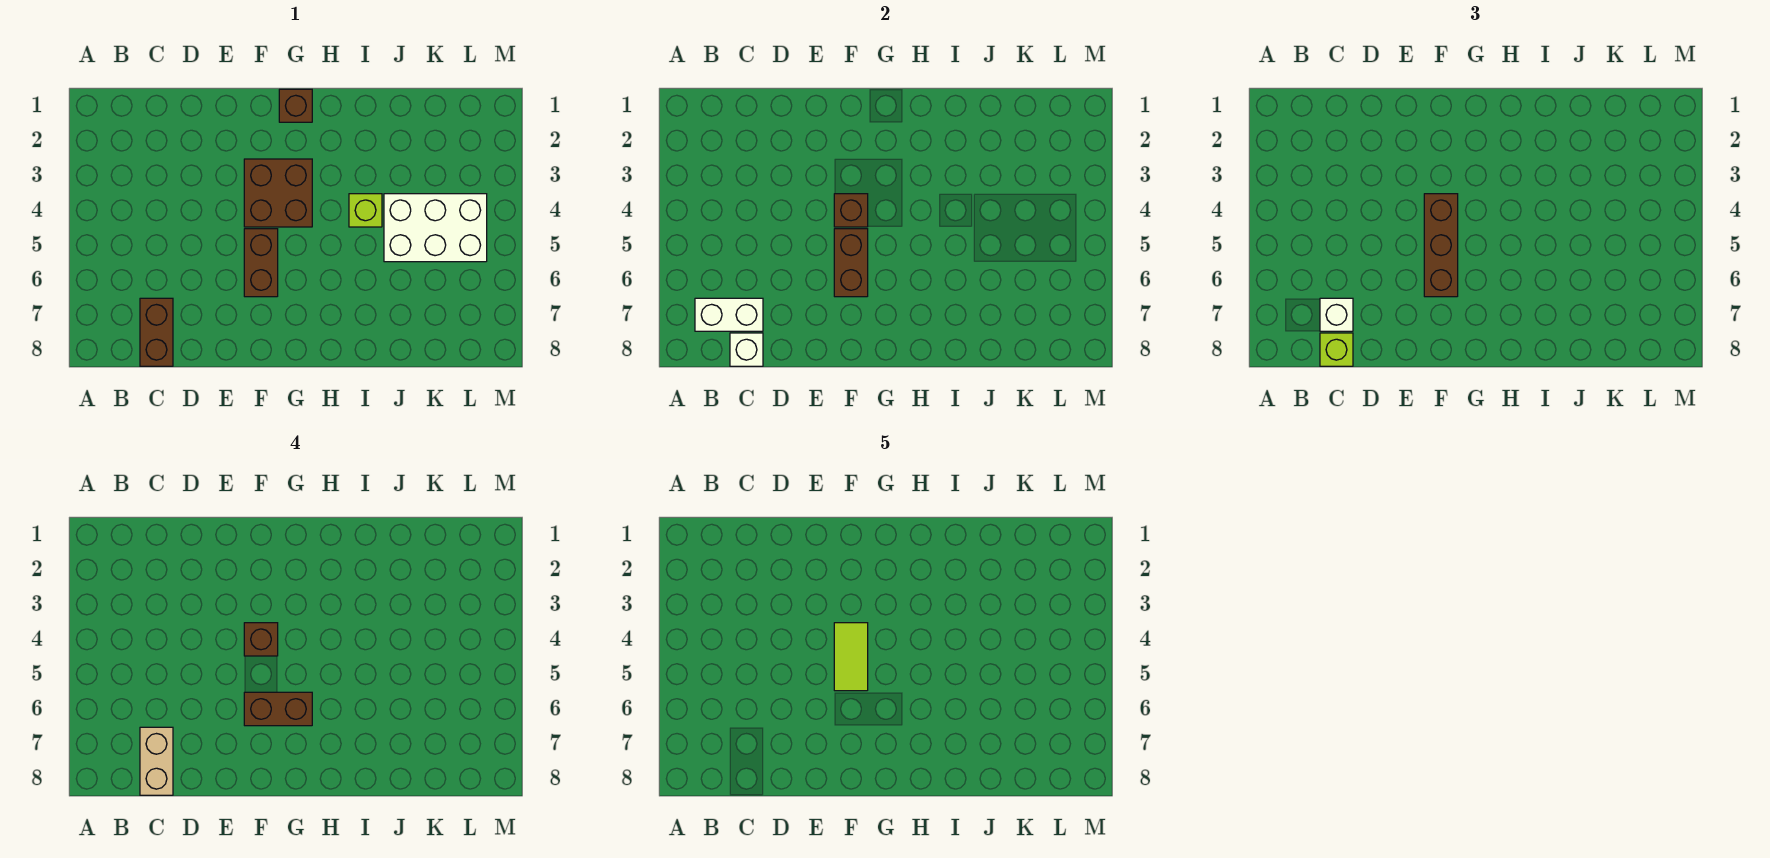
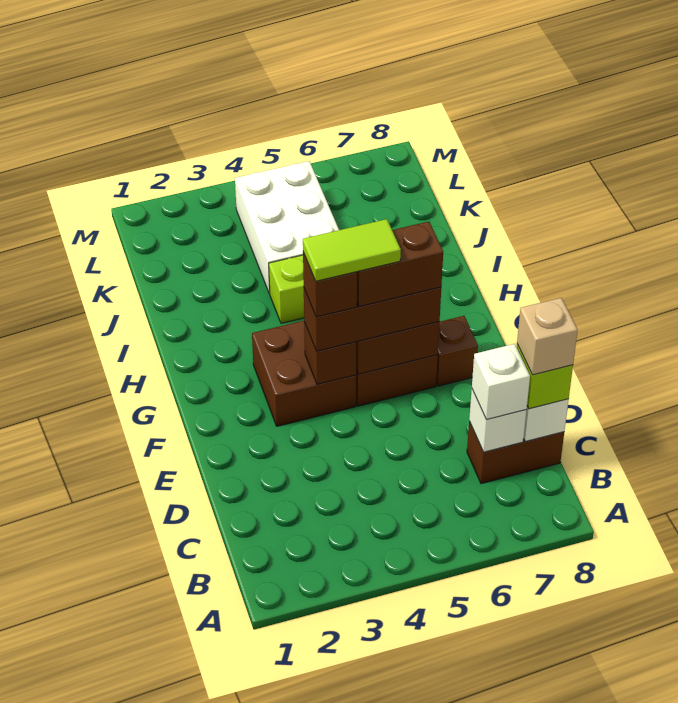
white 1x2 brick [695,298,763,331] -> white 1x1 brick [469,390,527,452]
tan 1x2 brick [140,727,173,795] -> tan 1x1 brick [517,298,578,375]
brown 1x2 brick [244,692,312,726] -> brown 1x2 brick turned to [357,222,443,307]
brown 1x1 brick [279,89,312,122] -> brown 1x1 brick moved to [436,316,478,386]

